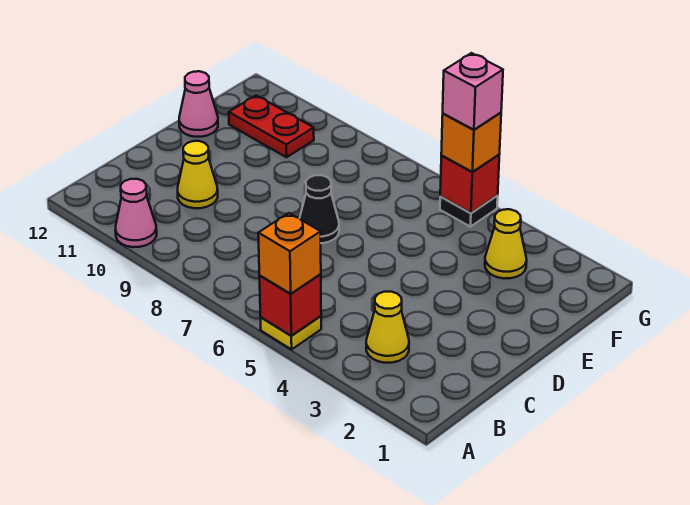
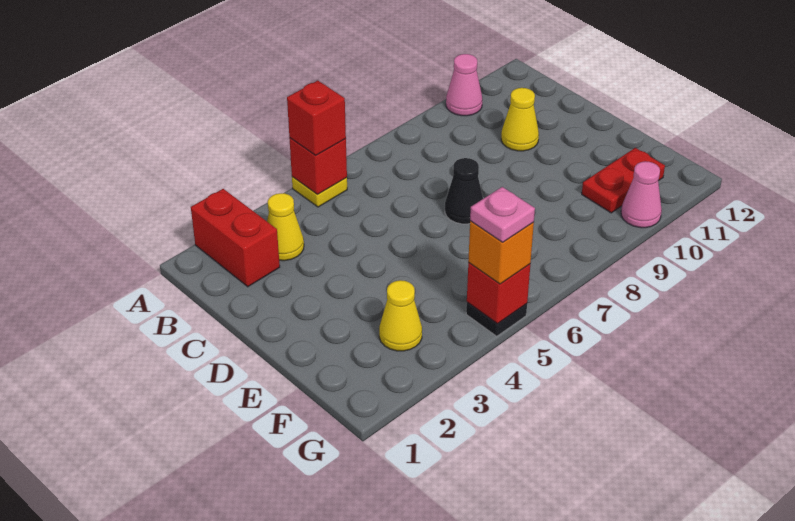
none -> red 1x2 brick [191,189,280,287]
orange 1x1 brick [258,213,321,294] -> red 1x1 brick [287,81,346,155]
pink 1x1 cone [179,71,218,137] -> pink 1x1 cone moved to [621,161,662,228]
pink 1x1 brick [443,53,503,130] -> pink 1x1 plate [470,187,535,242]

